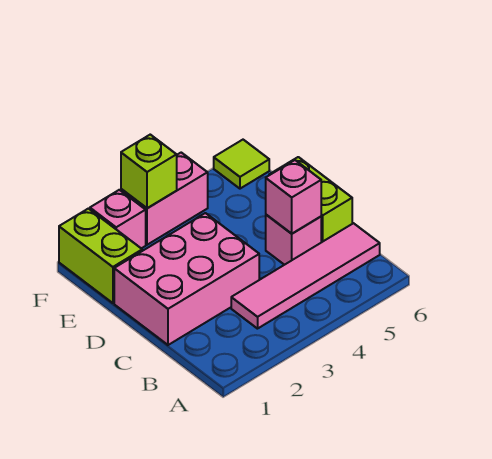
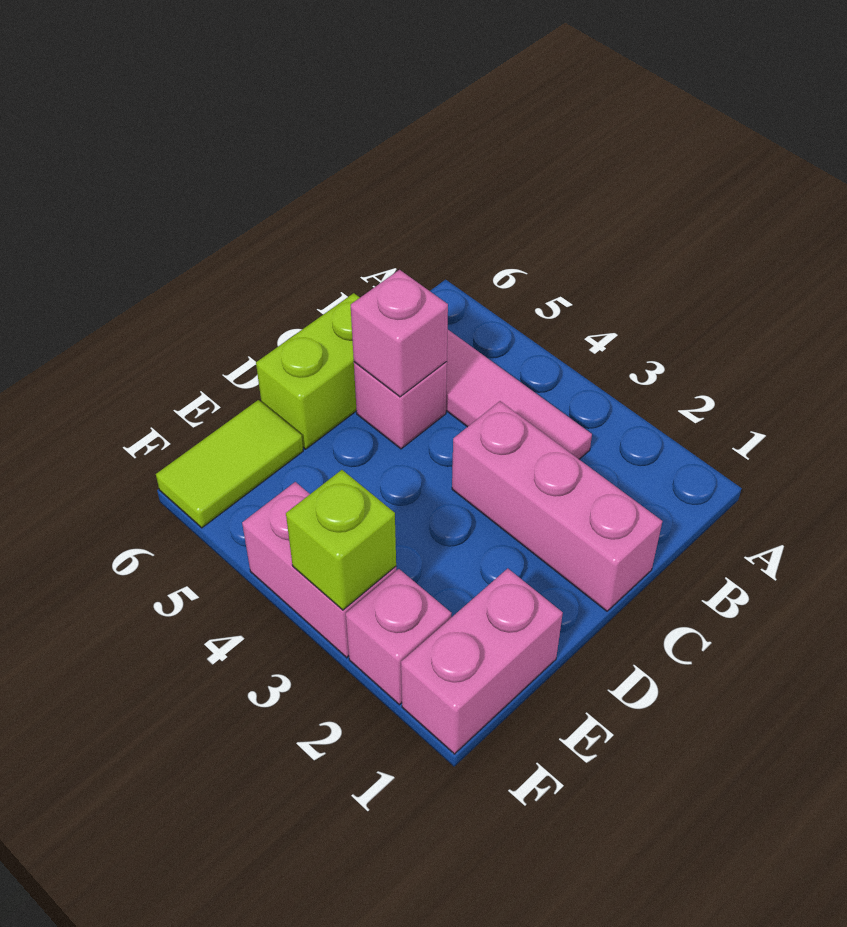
pink 2x3 brick [114,213,259,345] -> pink 1x3 brick [452,401,662,611]
lime 1x2 brick [59,209,142,303] -> pink 1x2 brick [401,568,563,754]
lime 1x1 tile [214,140,269,189] -> lime 1x2 tile [156,400,303,528]

